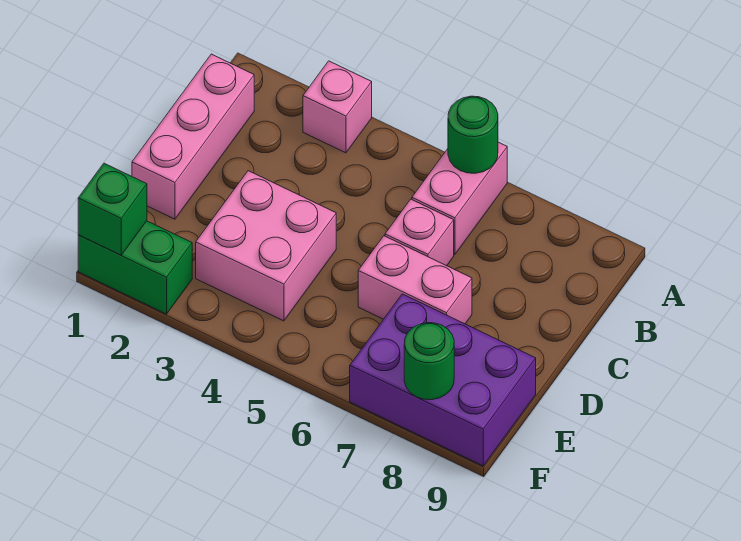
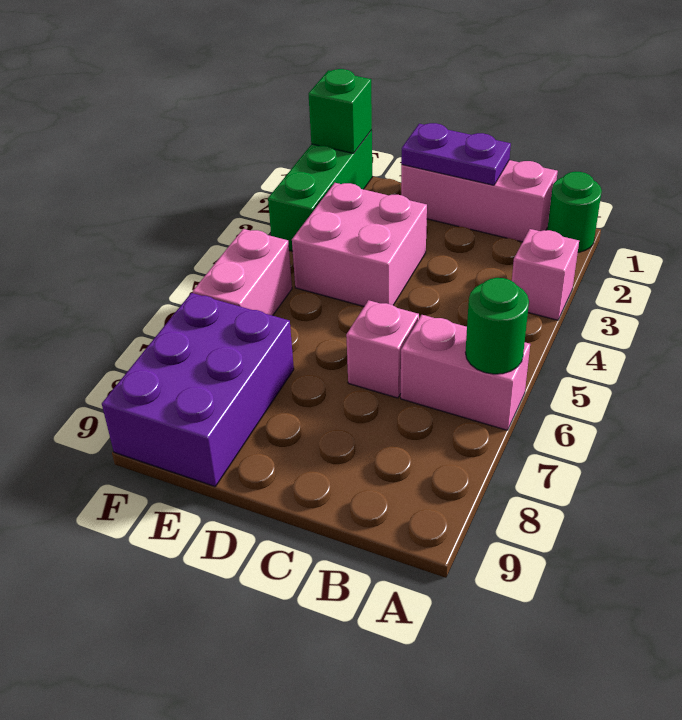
none -> purple 1x2 plate [401,123,511,185]
pink 1x2 brick [358,236,472,324] -> pink 1x2 brick moved to [193,229,292,316]
green 1x2 brick [78,221,192,314] -> green 1x3 brick [268,130,372,251]
green 1x1 round brick [404,323,454,400] -> green 1x1 round brick moved to [547,172,602,252]

